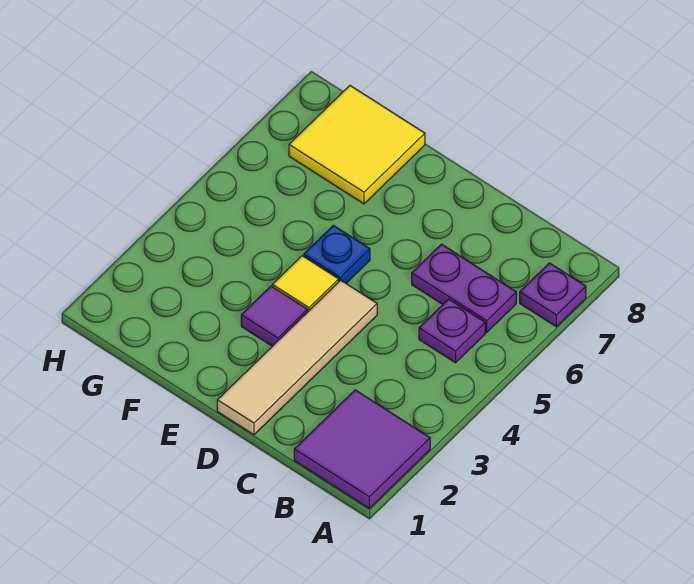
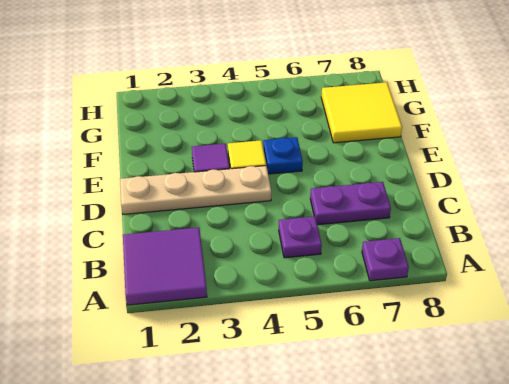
purple 1x2 plate [412,244,516,332] -> purple 1x2 plate turned to [310,182,391,225]
tan 1x4 tile [217,280,377,435] -> tan 1x4 plate [120,166,271,214]

